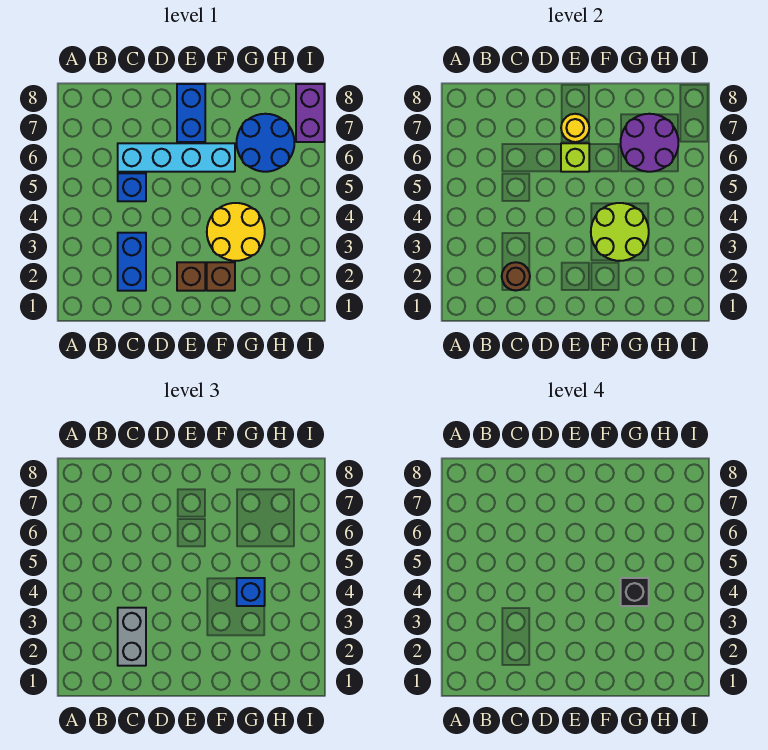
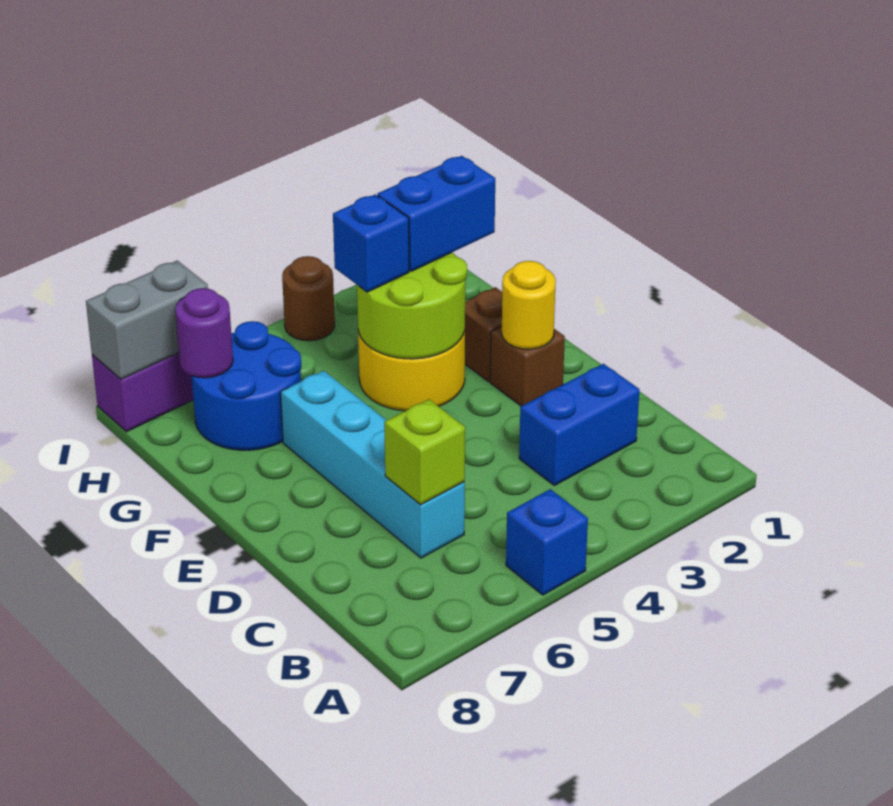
brown 1x1 round brick [502,262,530,291] -> brown 1x1 round brick moved to [282,256,335,341]
grey 1x2 brick [118,608,146,666] -> grey 1x2 brick moved to [86,261,208,379]
blue 1x1 brick [118,173,146,201] -> blue 1x1 brick moved to [506,489,588,595]
lime 1x1 brick [561,143,589,172] -> lime 1x1 brick moved to [384,399,465,504]
blue 1x2 brick [177,84,205,142] -> blue 1x2 brick moved to [378,156,495,271]
yellow 1x1 round brick [561,114,589,142] -> yellow 1x1 round brick moved to [502,261,556,349]
black 1x1 brick [621,578,649,606] -> none
purple 2x2 round brick [621,114,678,172] -> purple 1x1 round brick [175,288,233,378]

